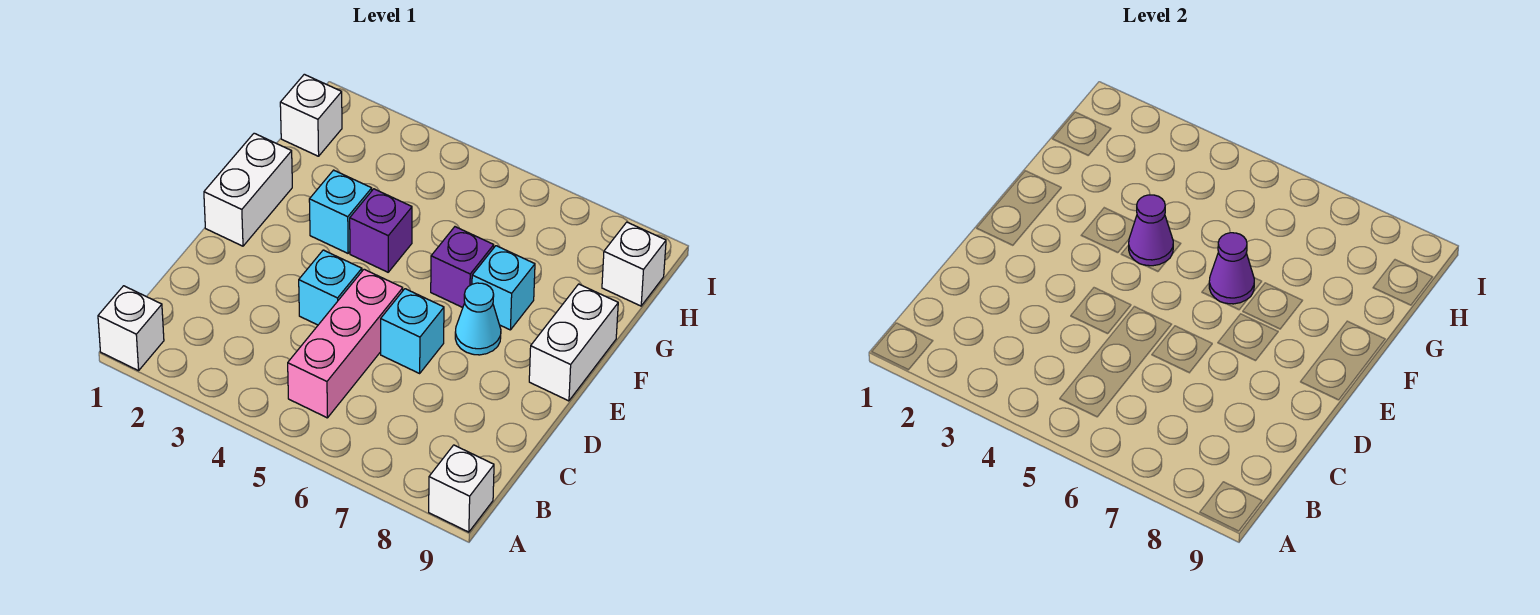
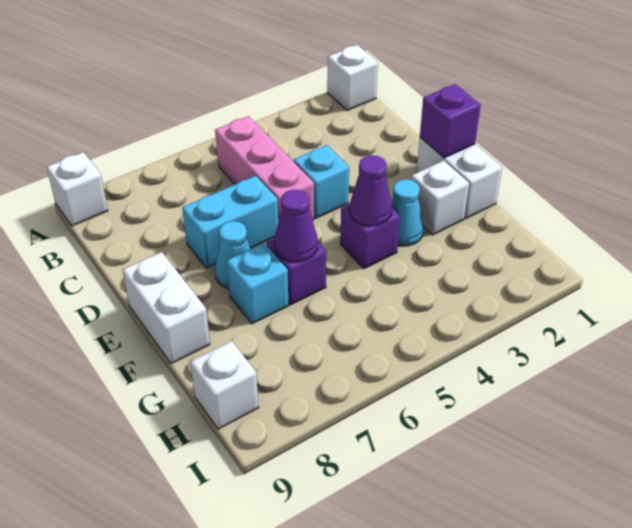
cyan 1x1 brick [381,289,444,373] -> cyan 1x2 brick [182,176,278,268]
none -> purple 1x1 brick [420,84,481,158]
cyan 1x1 brick [309,170,372,253] -> cyan 1x1 cone [391,179,424,246]
white 1x1 brick [280,74,342,156] -> white 1x1 brick moved to [411,160,469,235]

